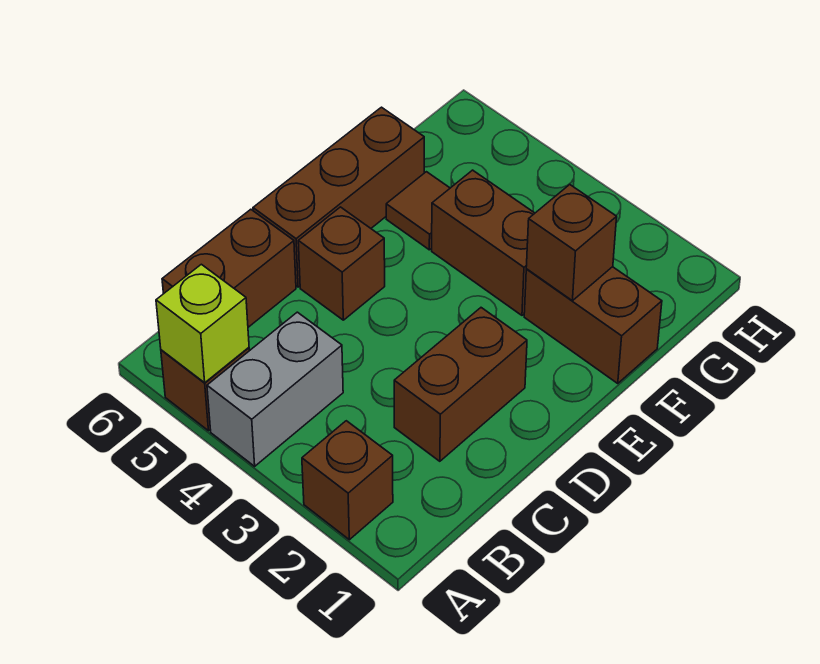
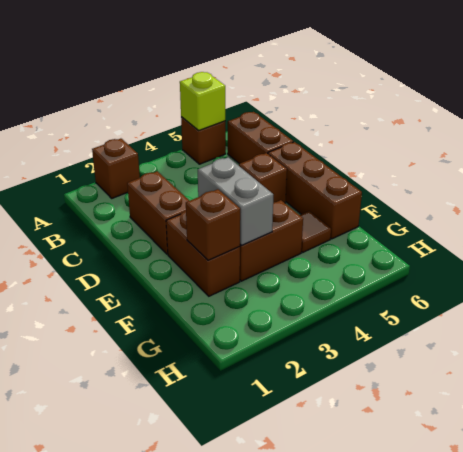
grey 1x2 brick [207,312,343,466] -> grey 1x2 brick moved to [198,157,273,246]
brown 1x2 brick [524,267,662,383] -> brown 1x2 brick turned to [166,211,240,296]

